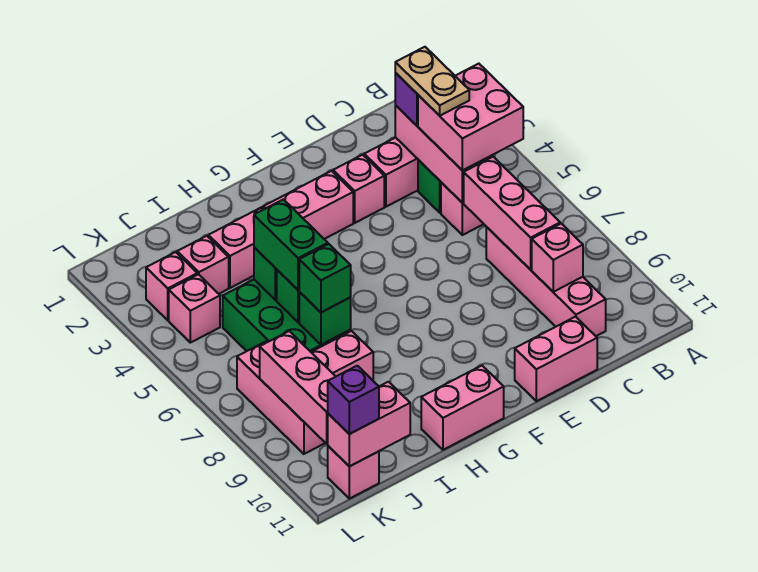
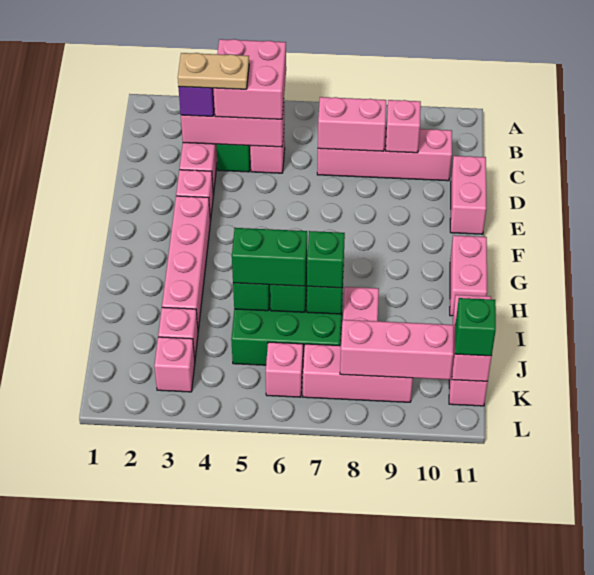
pink 1x3 brick [463,157,560,270] -> pink 1x2 brick [318,97,386,151]
pink 1x1 brick [169,274,220,343] -> pink 1x1 brick moved to [266,342,303,397]
purple 1x1 brick [328,366,379,434] -> green 1x1 brick [455,298,496,356]

